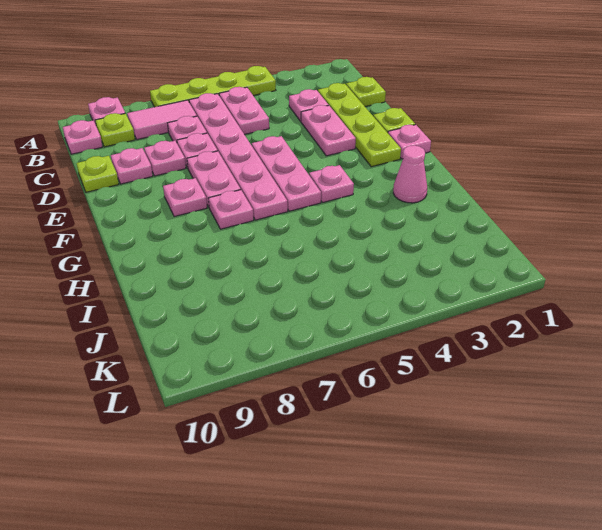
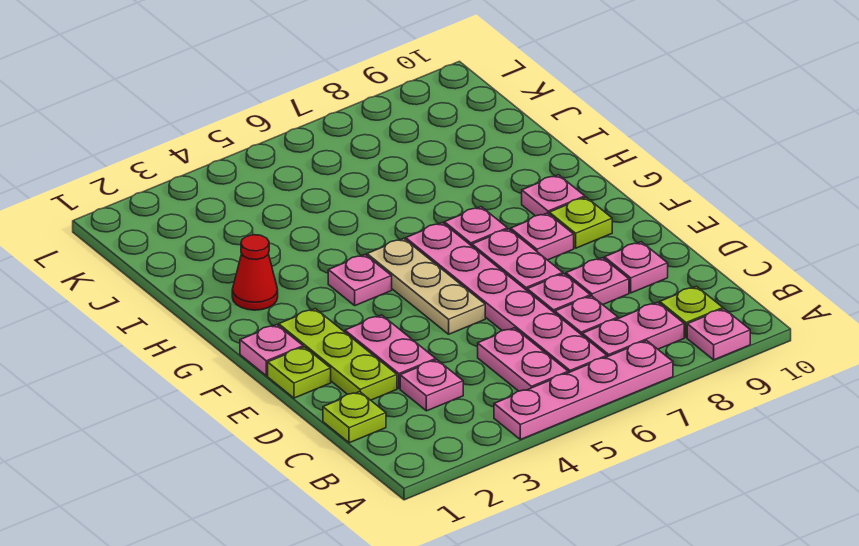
lime 1x4 plate [150,66,276,107] -> pink 1x4 plate [494,341,673,440]
pink 1x2 tile [127,100,197,140] -> pink 1x2 plate [582,302,684,357]
pink 1x1 plate [63,120,103,154] -> pink 1x1 plate moved to [522,175,585,216]
lime 1x4 plate [318,83,401,167] -> lime 1x3 plate [279,309,397,400]
lime 1x1 plate [77,156,119,192] -> lime 1x1 plate moved to [549,197,612,248]
pink 1x3 plate [252,136,321,211] -> tan 1x3 plate [367,239,485,334]
pink 1x1 cone [393,145,427,203] -> red 1x1 cone [232,235,278,310]

